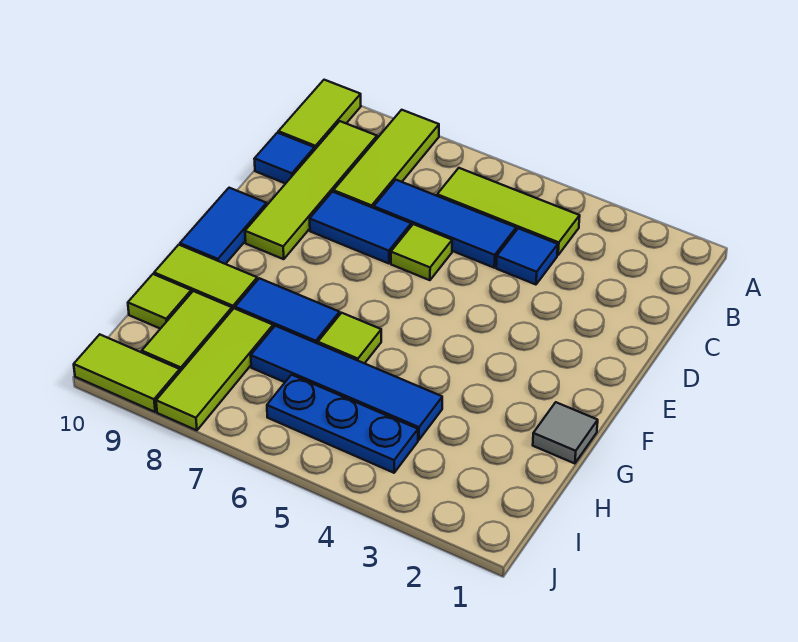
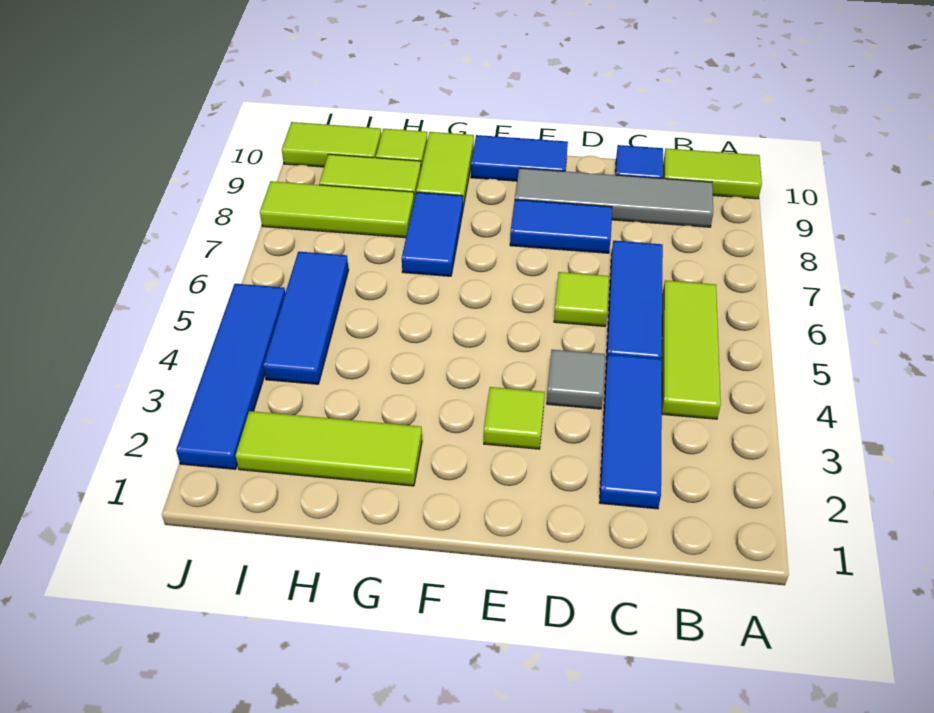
lime 1x3 tile [334,110,439,208] -> lime 1x3 tile moved to [235,411,422,486]
lime 1x4 tile [245,121,377,259] -> grey 1x4 tile [515,168,713,227]
blue 1x1 tile [496,228,558,285] -> blue 1x3 tile [599,354,662,509]
blue 1x2 tile [310,192,411,263] -> blue 1x2 tile turned to [510,200,612,253]
grey 1x1 tile [533,402,598,464] -> grey 1x1 tile moved to [547,350,605,409]
lime 1x1 tile [318,313,381,364] -> lime 1x1 tile moved to [484,387,545,449]
blue 1x4 tile [251,326,442,440] -> blue 1x4 tile moved to [176,284,285,469]
blue 1x3 plate [267,375,418,473] -> blue 1x3 tile [263,252,349,384]
lime 1x2 tile [74,335,180,412] -> lime 1x2 tile turned to [282,122,381,167]

